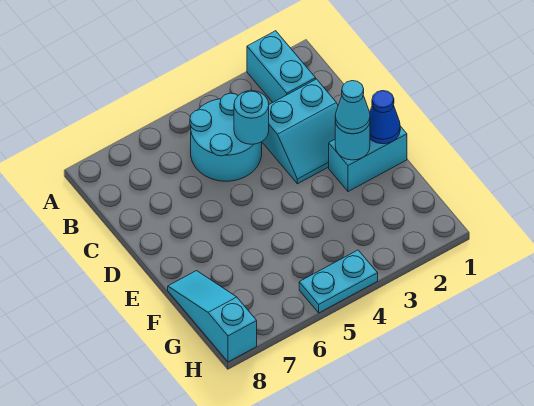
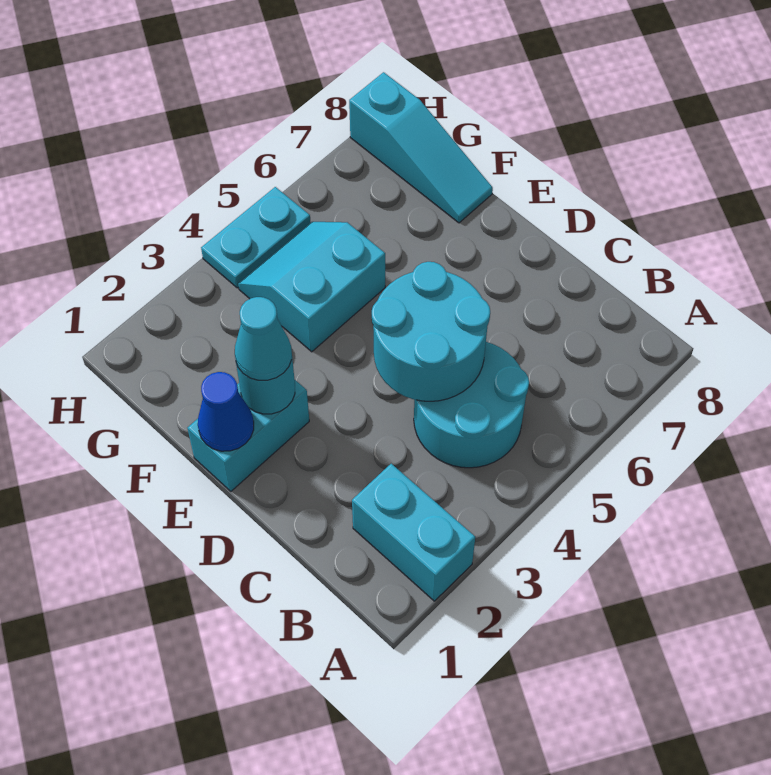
cyan 2x2 slope [262,79,338,184] -> cyan 2x2 slope moved to [238,222,385,352]
cyan 1x1 round brick [234,91,269,144] -> cyan 2x2 round brick [372,262,490,401]

